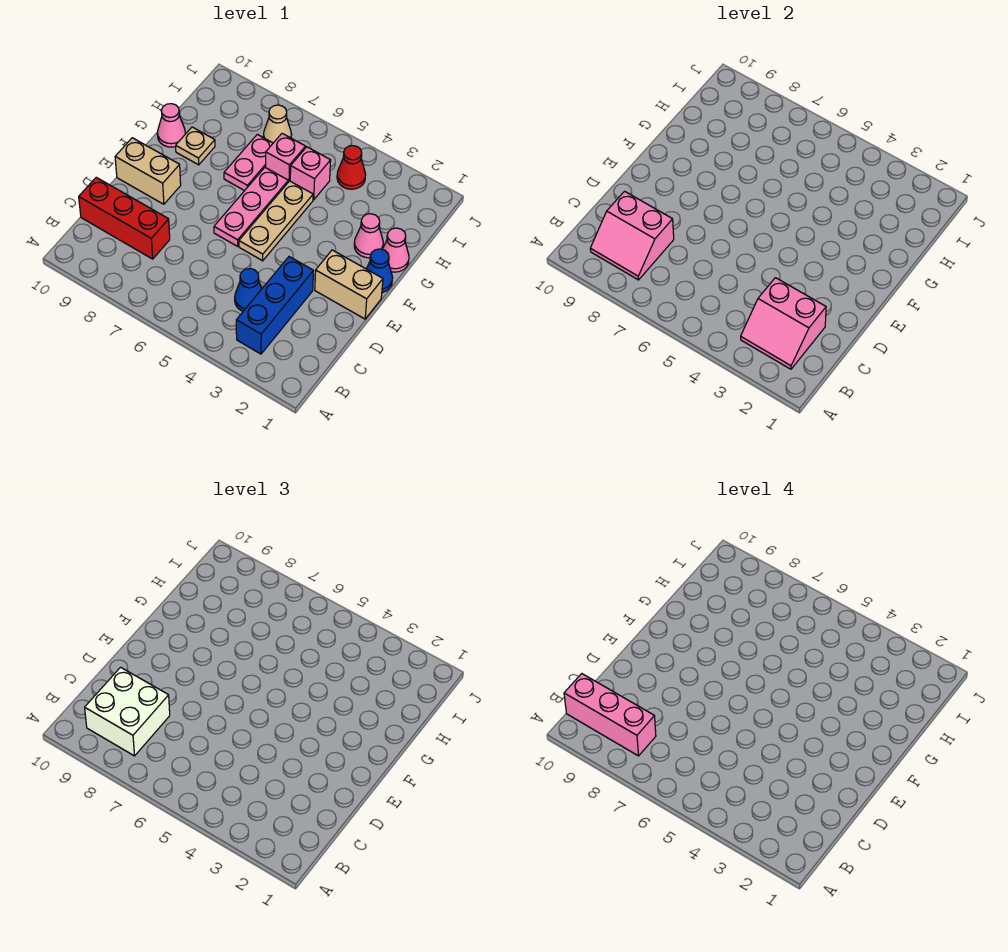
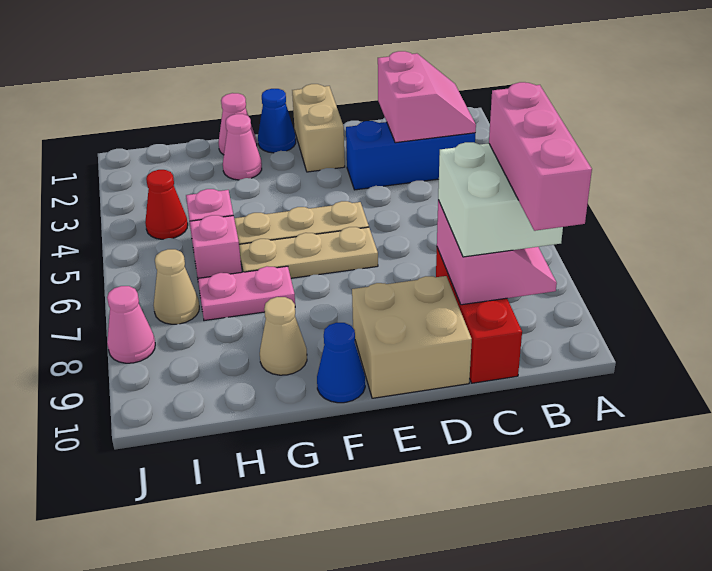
blue 1x1 cone [235,269,262,311] -> blue 1x1 cone moved to [317,323,365,403]
pink 1x3 plate [214,167,288,246] -> tan 1x3 plate [239,227,378,278]
tan 1x2 brick [115,138,181,204] -> tan 2x2 brick [352,276,472,398]
tan 1x1 plate [176,127,215,165] -> tan 1x1 cone [260,297,307,375]
pink 1x1 cone [157,104,185,147] -> pink 1x1 cone moved to [107,286,155,363]

